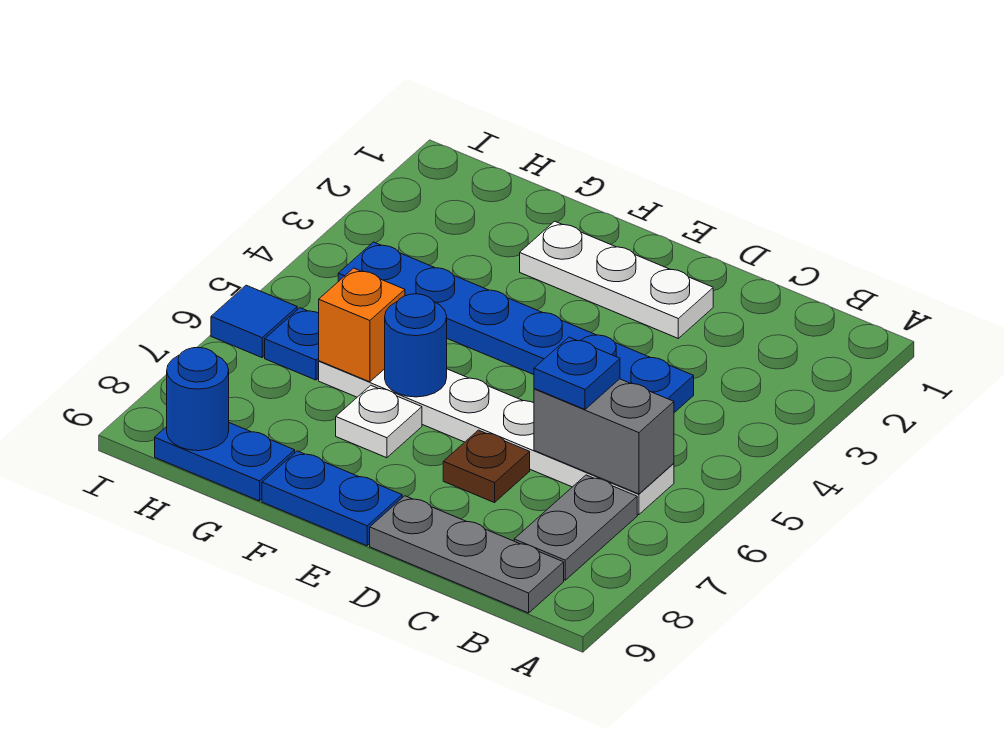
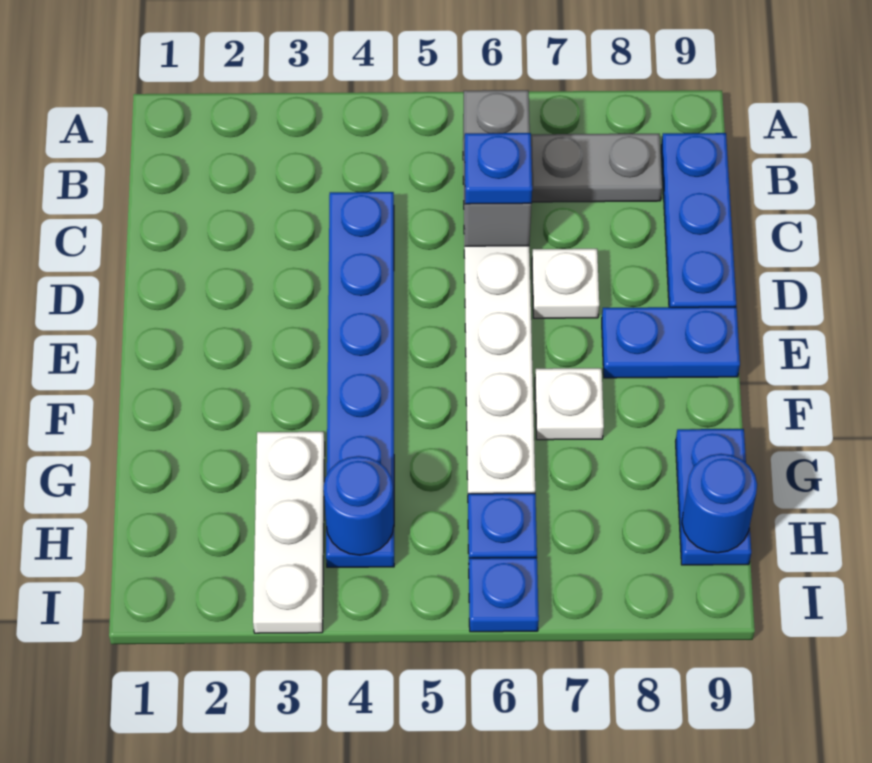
grey 1x3 plate [370,496,564,613] -> blue 1x3 plate [661,133,736,307]
white 1x3 plate [520,221,713,338] -> white 1x3 plate moved to [253,432,325,633]
brown 1x1 plate [443,430,530,503] -> white 1x1 plate [532,249,599,318]
blue 1x2 plate [262,451,402,546] -> blue 1x2 plate turned to [602,307,740,378]
blue 1x1 round brick [385,294,447,397] -> blue 1x1 round brick moved to [324,456,394,555]
orange 1x1 brick [319,268,405,382] -> none
blue 1x1 tile [211,285,297,357] -> blue 1x1 plate [469,558,539,632]

